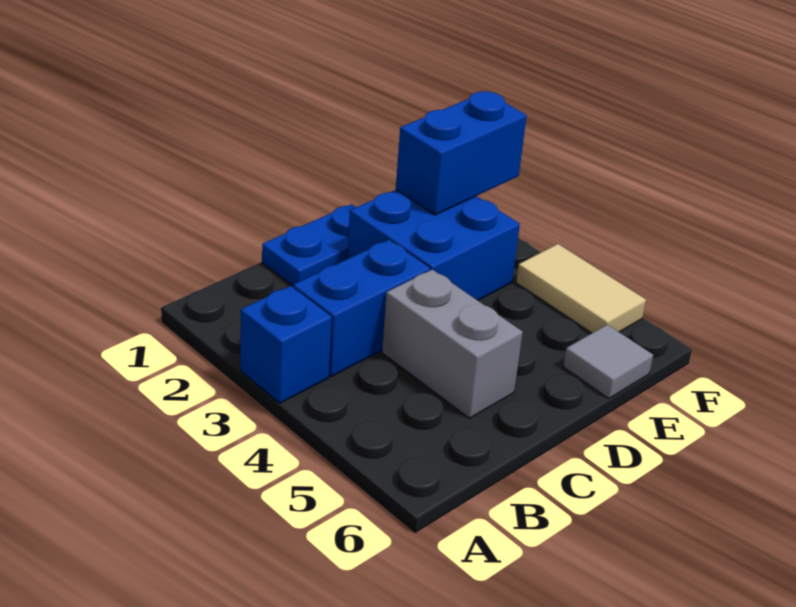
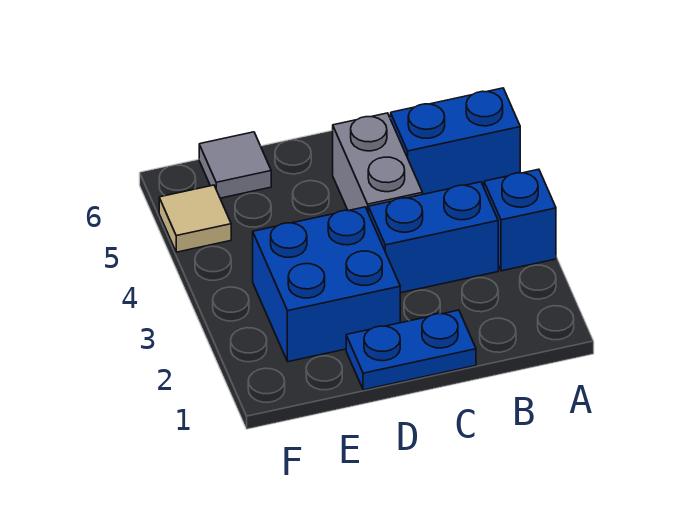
blue 1x2 brick [396,91,527,215] -> blue 1x2 brick moved to [391,88,520,194]
tan 1x2 tile [516,244,646,333] -> tan 1x1 tile [159,185,231,252]

